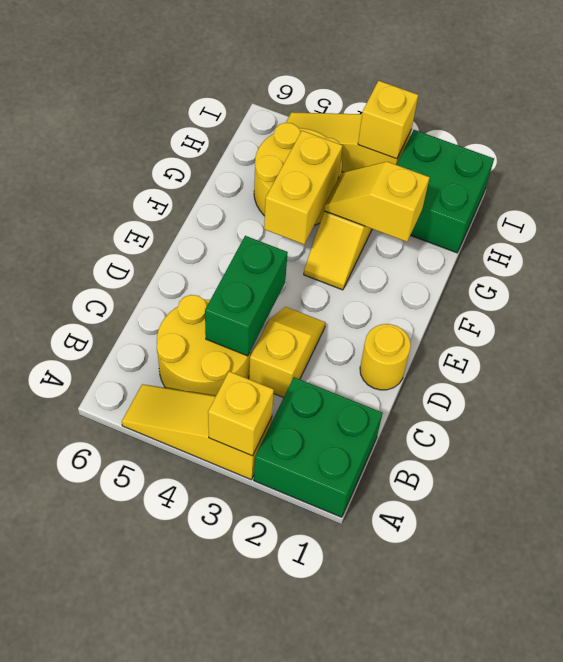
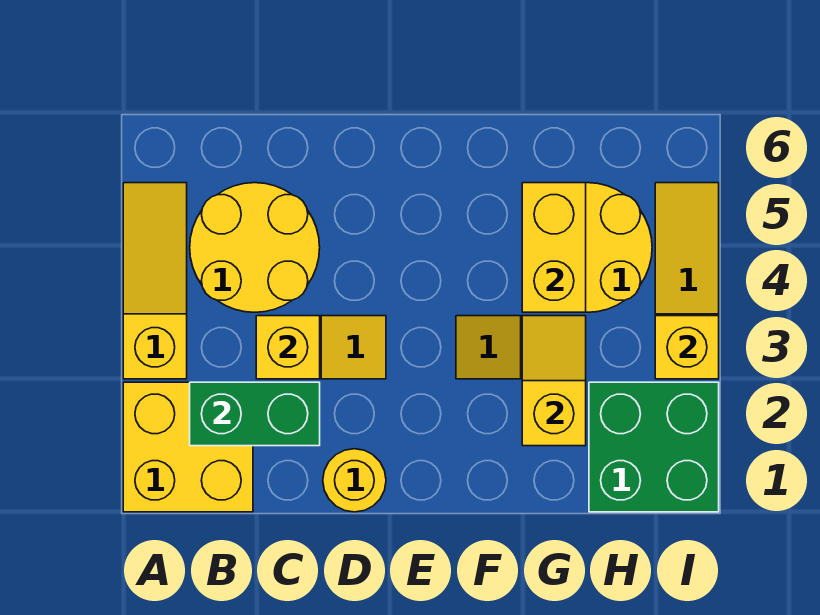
green 2x2 brick [254,377,382,517] -> yellow 2x2 brick [123,382,253,512]
yellow 1x1 brick [208,371,274,456] -> yellow 1x1 brick moved to [256,316,320,379]
green 1x2 brick [205,236,288,356] -> green 1x2 brick moved to [190,382,320,446]
yellow 1x2 brick [264,131,342,244] -> yellow 1x2 brick turned to [522,183,586,312]

